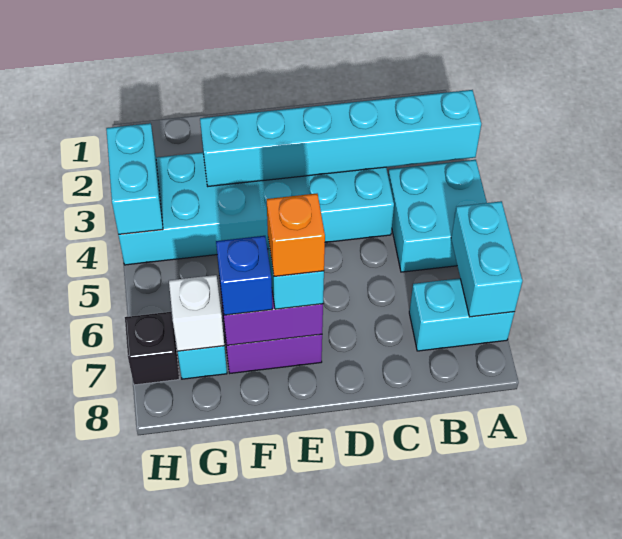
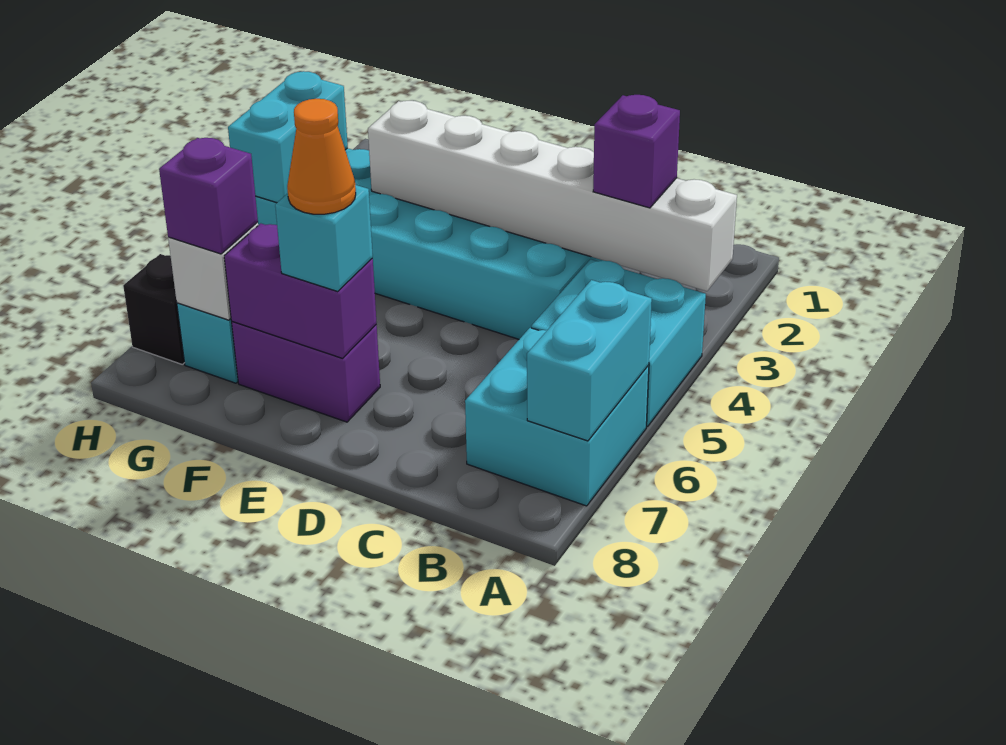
cyan 1x6 brick [200,90,481,186] -> white 1x6 brick [368,101,737,291]
cyan 1x2 brick [409,278,515,351] -> cyan 2x2 brick [465,328,649,506]
none -> purple 1x1 brick [593,95,680,208]
orange 1x1 brick [267,194,325,276] -> orange 1x1 cone [287,99,356,214]
blue 1x1 brick [216,236,272,315] -> none
none -> purple 1x1 brick [159,138,258,254]

